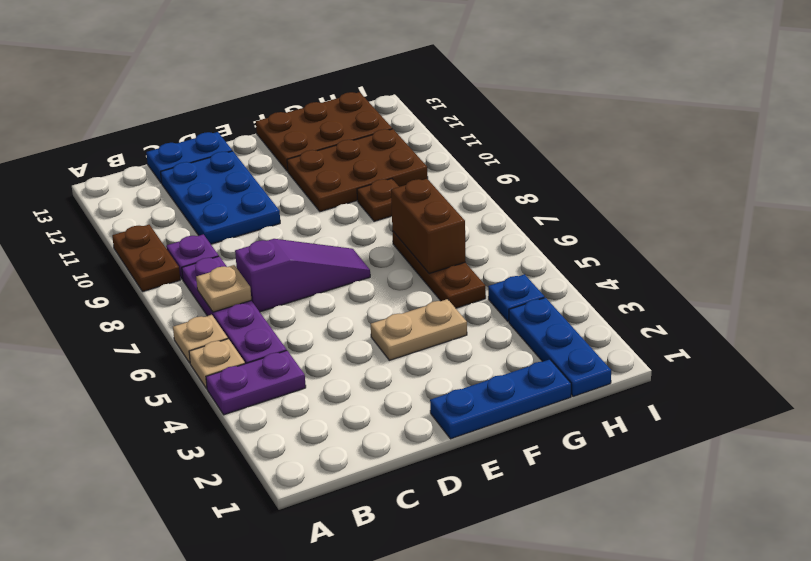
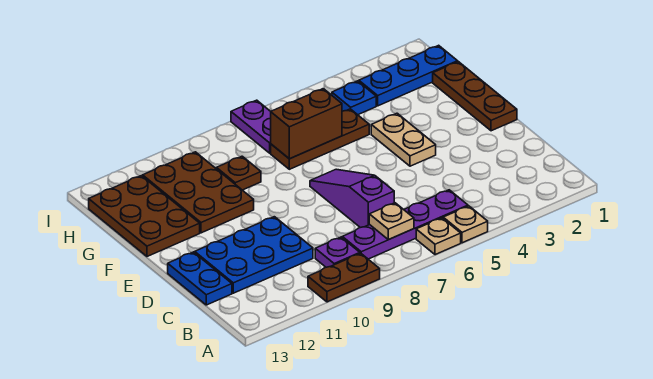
purple 1x2 plate [206,351,306,415] -> purple 1x2 plate moved to [231,100,271,153]
blue 1x3 plate [430,359,571,439] -> brown 1x3 plate [433,62,517,131]

